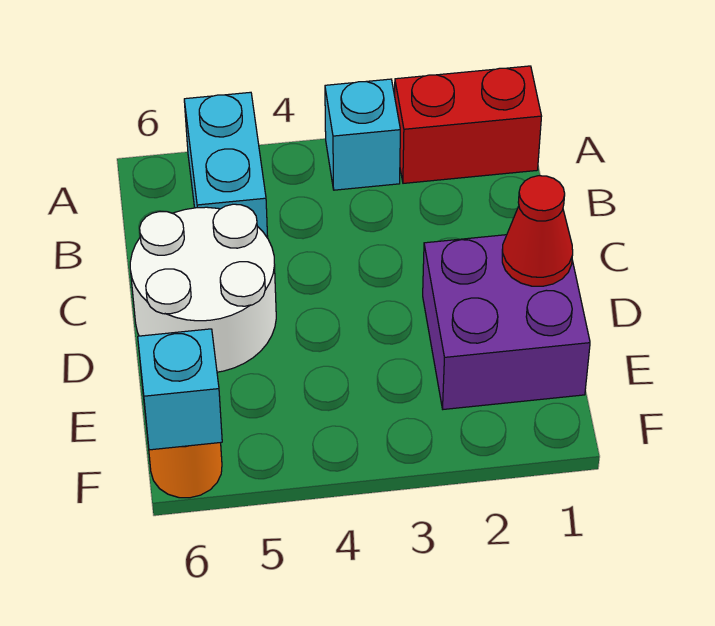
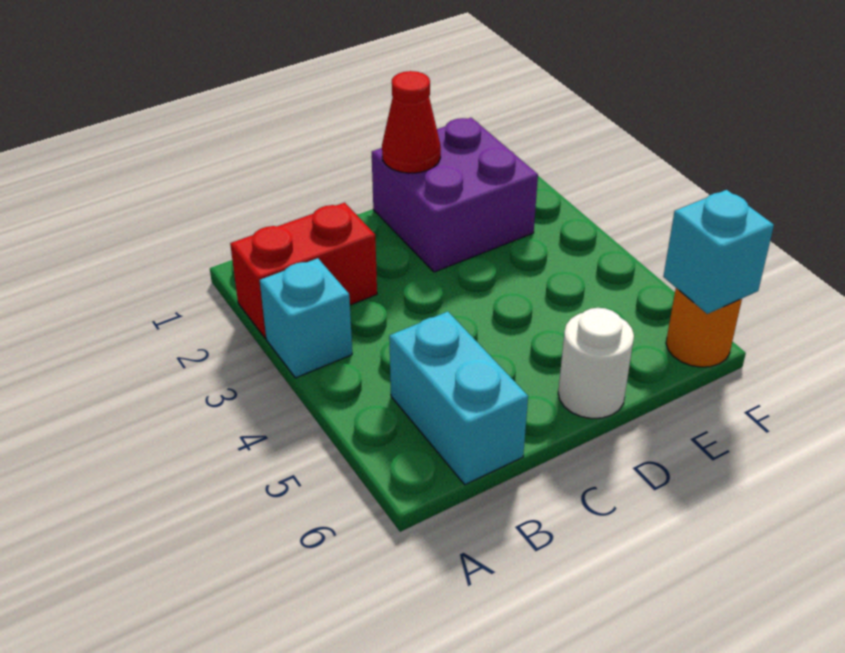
red 1x2 brick [395,66,542,183] -> red 1x2 brick turned to [230,203,377,338]
cyan 1x2 brick [184,92,268,238] -> cyan 1x2 brick turned to [389,312,528,485]
white 2x2 round brick [130,204,276,372] -> white 1x1 round brick [558,308,634,419]

